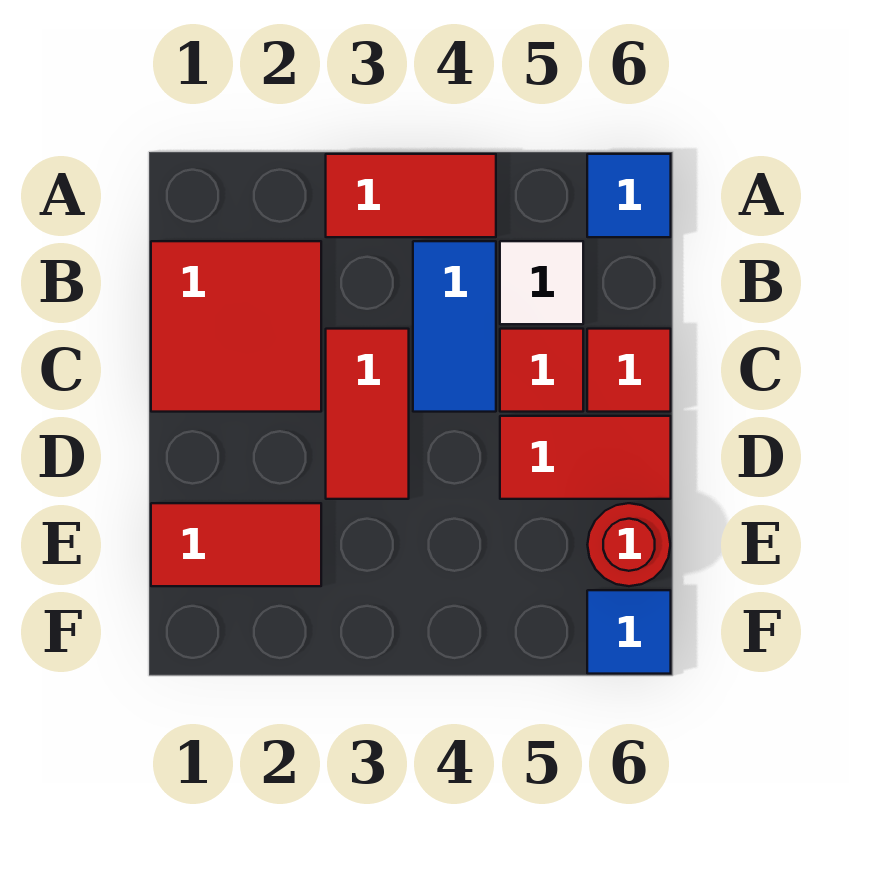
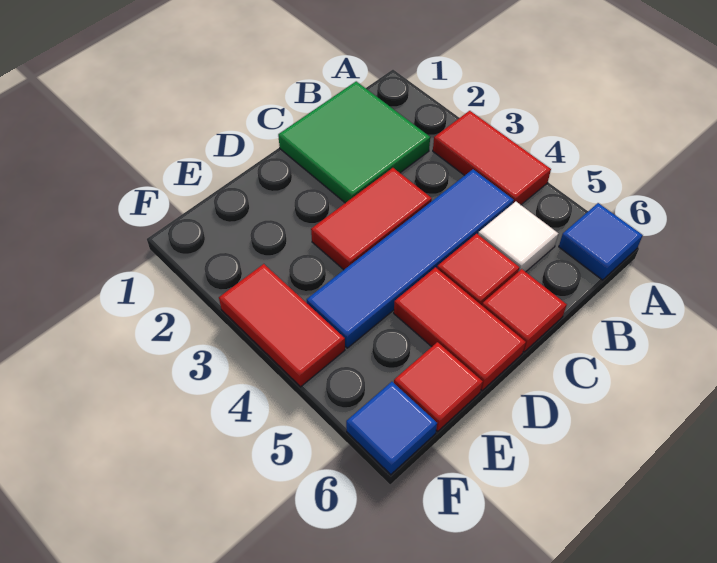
red 2x2 tile [151,241,321,412] -> green 2x2 tile [278,81,430,203]
blue 1x2 tile [413,241,496,412] -> blue 1x4 tile [307,169,514,348]
red 1x2 tile [151,503,321,586] -> red 1x2 tile moved to [219,264,345,387]
red 1x1 round brick [587,503,670,586] -> red 1x1 tile [394,342,483,431]

